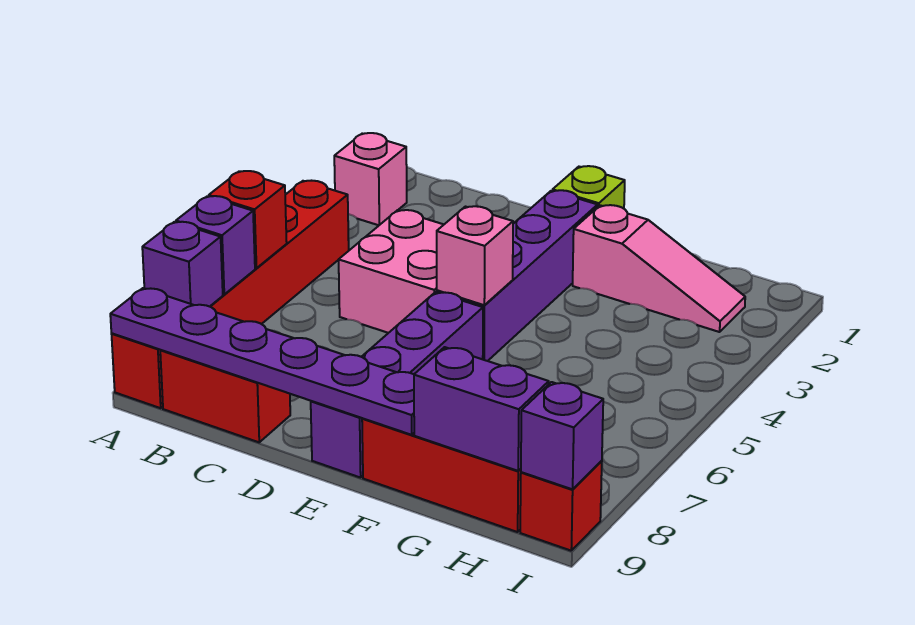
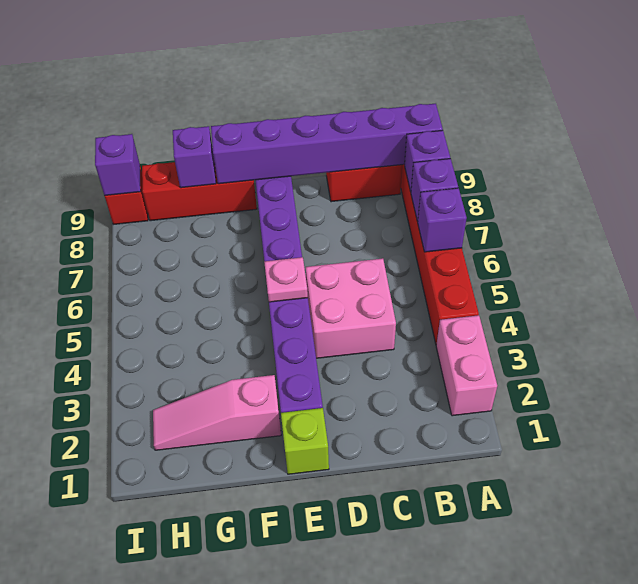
pink 1x1 brick [334,133,407,225] -> pink 1x2 brick [436,315,497,416]
red 1x1 brick [209,171,287,268] -> purple 1x1 brick [418,188,467,252]
purple 1x6 plate [110,288,414,435] -> purple 1x6 brick [211,104,443,184]
pink 1x1 brick [437,206,513,305] -> pink 1x1 plate [264,257,308,302]
purple 1x2 brick [414,347,549,471] -> purple 1x1 brick [173,126,216,188]

